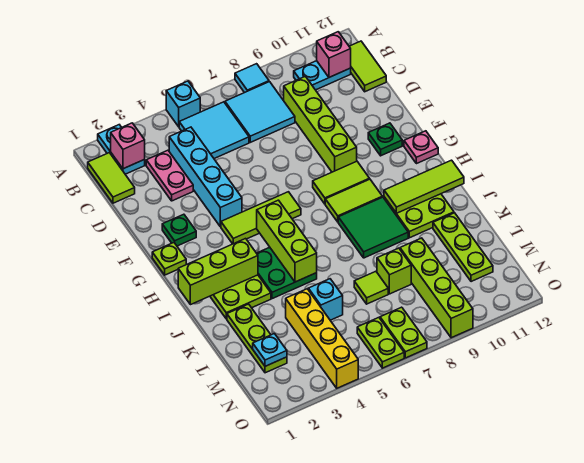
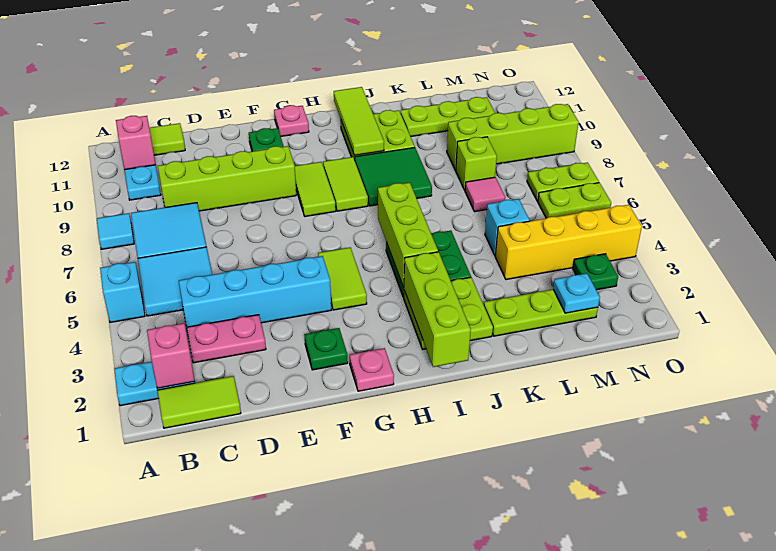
lime 1x1 plate [152,243,186,275] -> pink 1x1 plate [350,348,394,391]
lime 1x3 tile [221,192,301,244] -> lime 1x2 tile [318,247,367,310]
lime 1x3 brick [257,200,317,282] -> lime 1x3 brick turned to [378,183,438,288]
lime 1x1 tile [354,271,388,304] -> pink 1x1 tile [465,177,505,212]
none -> green 1x1 plate [573,254,618,290]

